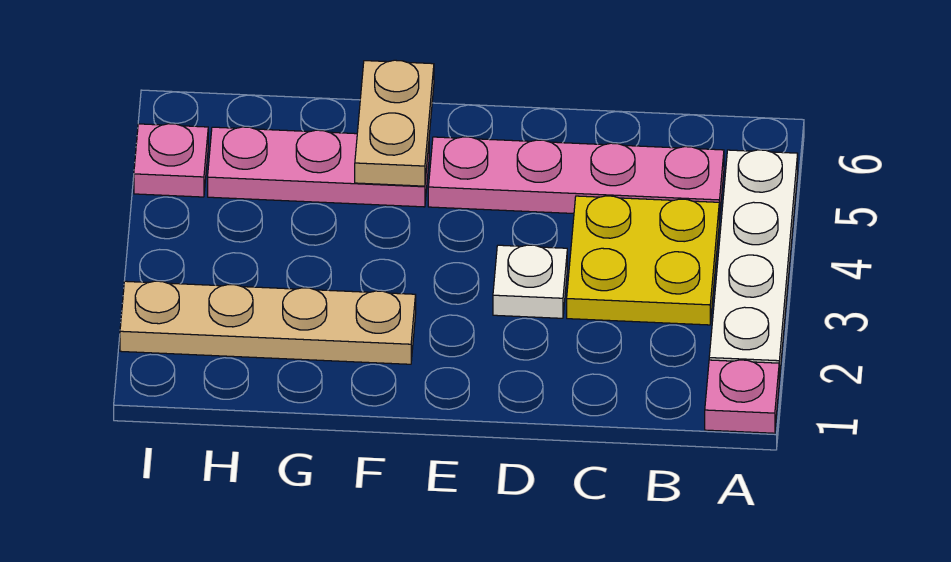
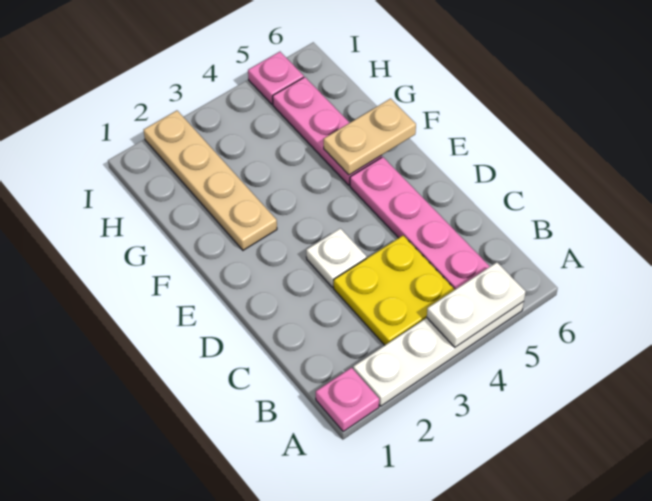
none -> white 1x2 plate [427,262,526,347]

